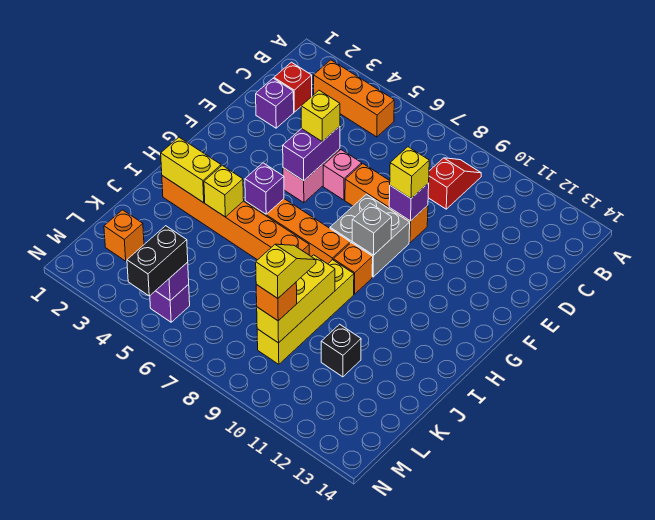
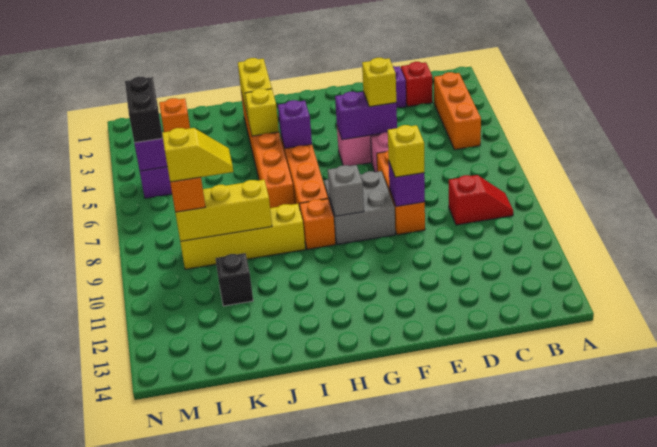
black 1x2 brick [127,226,188,296] -> black 1x2 brick turned to [125,77,163,143]

